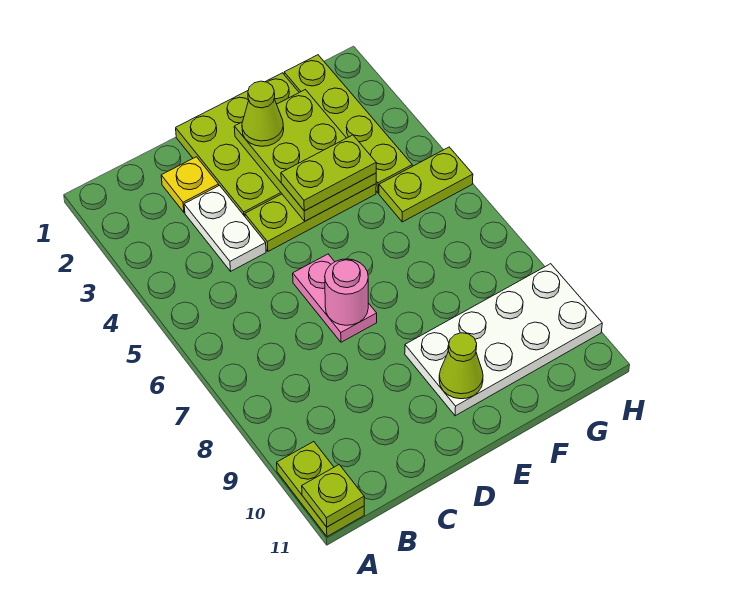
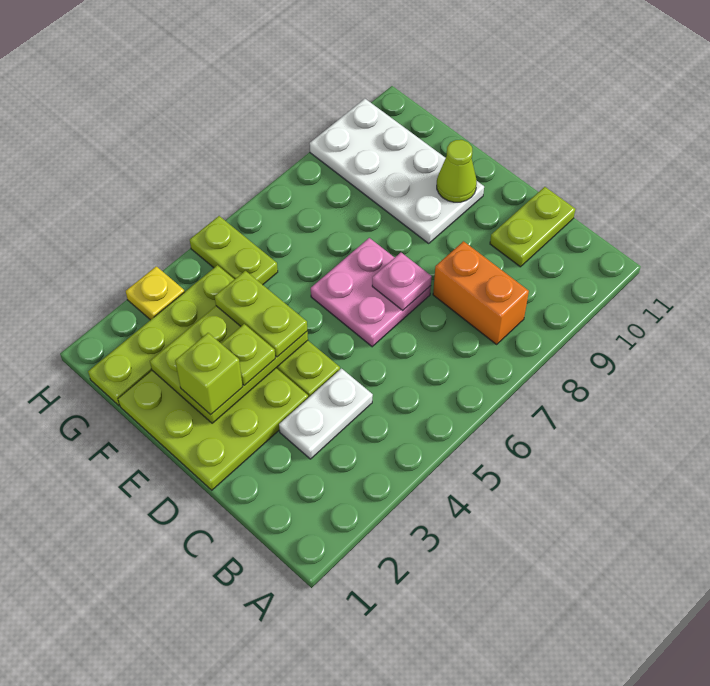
lime 1x2 plate [277,442,364,537] -> lime 1x2 plate moved to [490,187,575,267]
lime 1x1 plate [302,465,364,527] -> lime 1x1 plate moved to [221,324,275,385]
none -> orange 1x2 brick [433,241,529,344]
yellow 1x1 plate [161,157,219,212] -> yellow 1x1 plate moved to [126,266,185,320]
pink 1x2 plate [293,254,377,342] -> pink 2x2 plate [311,238,431,347]
pink 1x1 round brick [325,259,368,325] -> pink 1x1 plate [372,253,432,311]
lime 1x1 cone [242,81,284,146] -> lime 1x1 brick [175,333,243,415]

